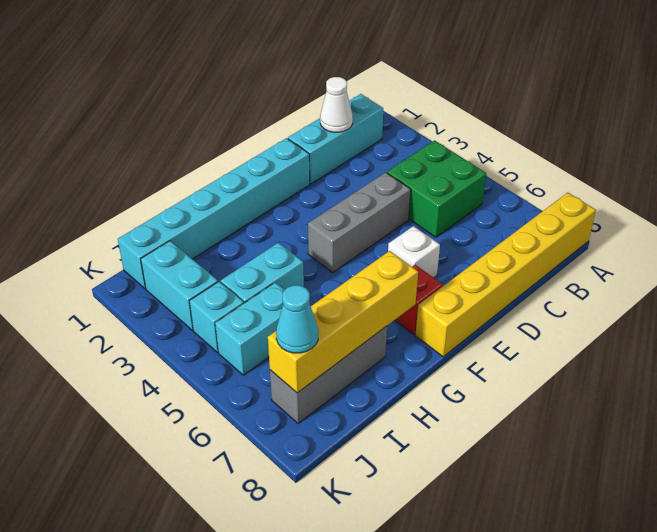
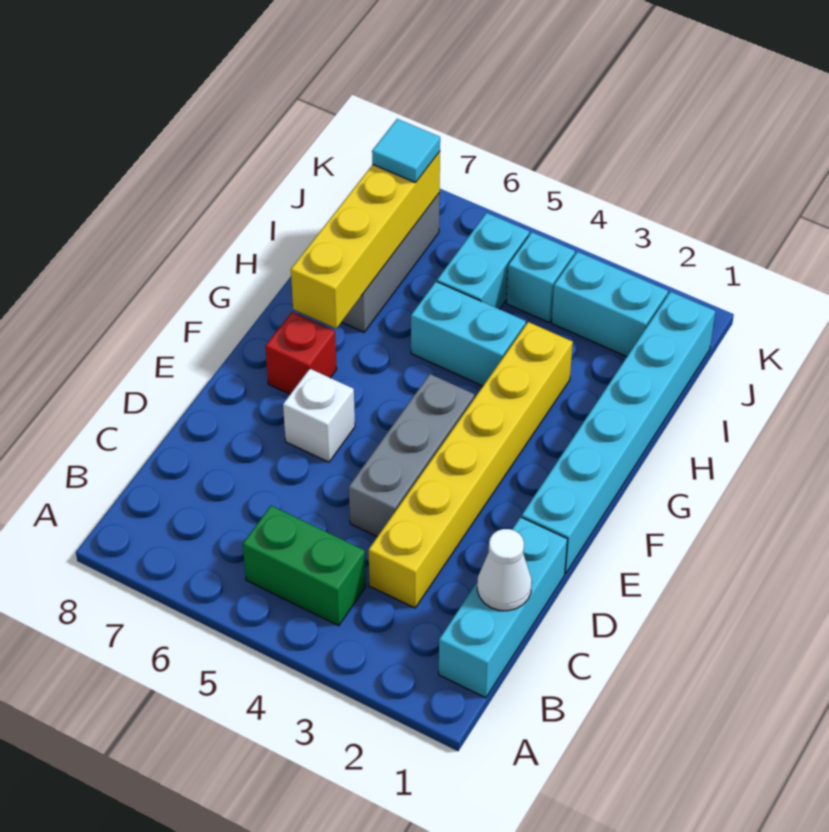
yellow 1x6 brick [415,193,596,357] -> yellow 1x6 brick moved to [369,322,573,608]
green 2x2 brick [387,140,486,237] -> green 1x2 brick [243,506,366,626]
cyan 1x2 brick [221,243,304,303] -> cyan 1x2 brick turned to [411,282,526,386]
cyan 1x1 cone [276,285,318,353] -> cyan 1x1 tile [372,119,440,183]

